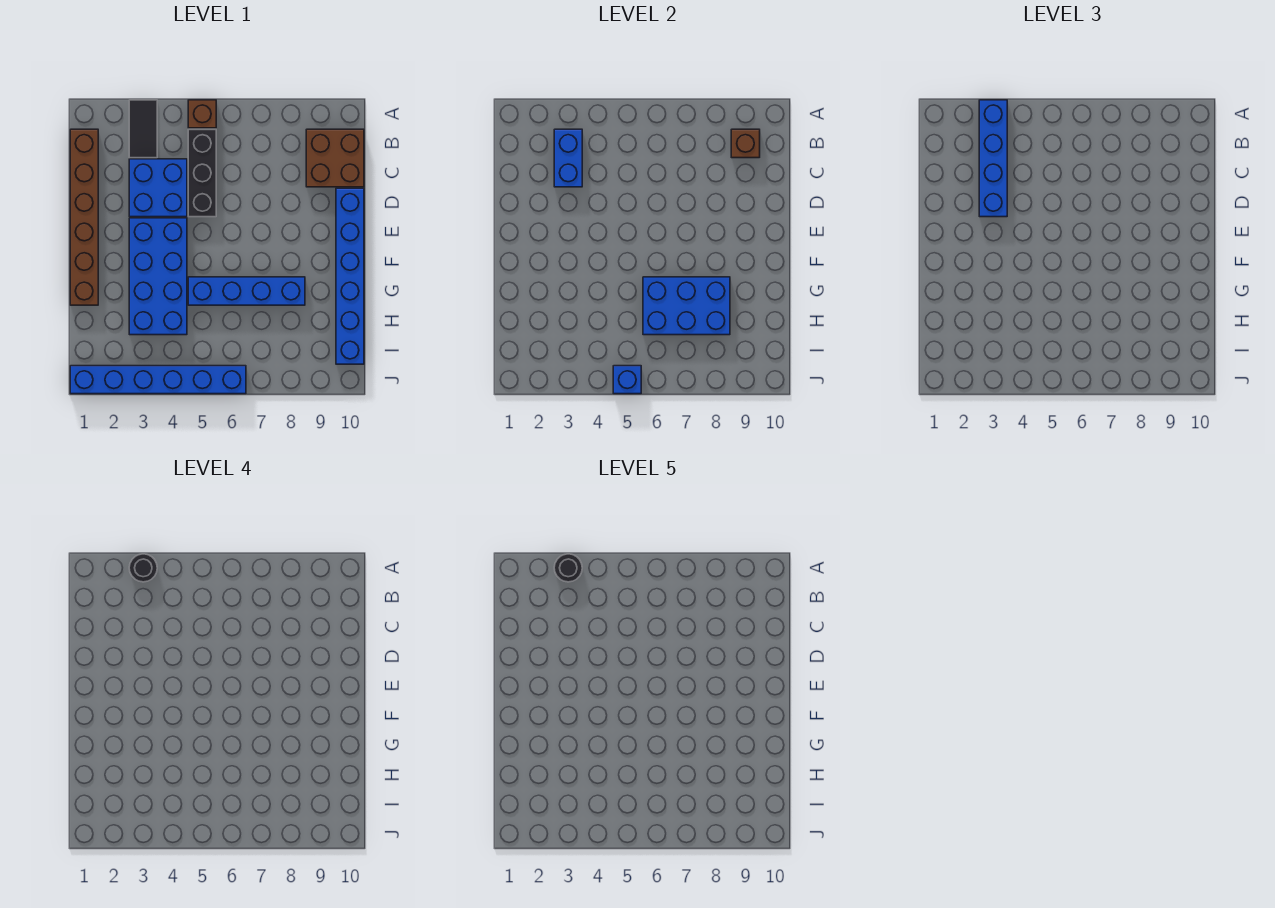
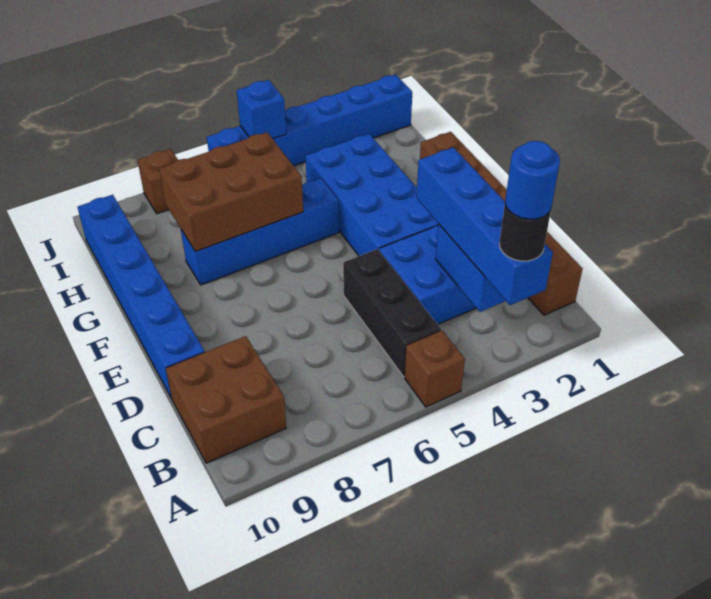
black 1x2 tile [129,100,157,158] -> none
black 1x1 round brick [554,554,582,582] -> blue 1x1 round brick [505,141,560,219]
brown 1x1 brick [731,129,760,158] -> brown 1x1 brick moved to [138,149,178,214]
blue 2x3 brick [643,277,730,335] -> brown 2x3 brick [159,132,303,251]

